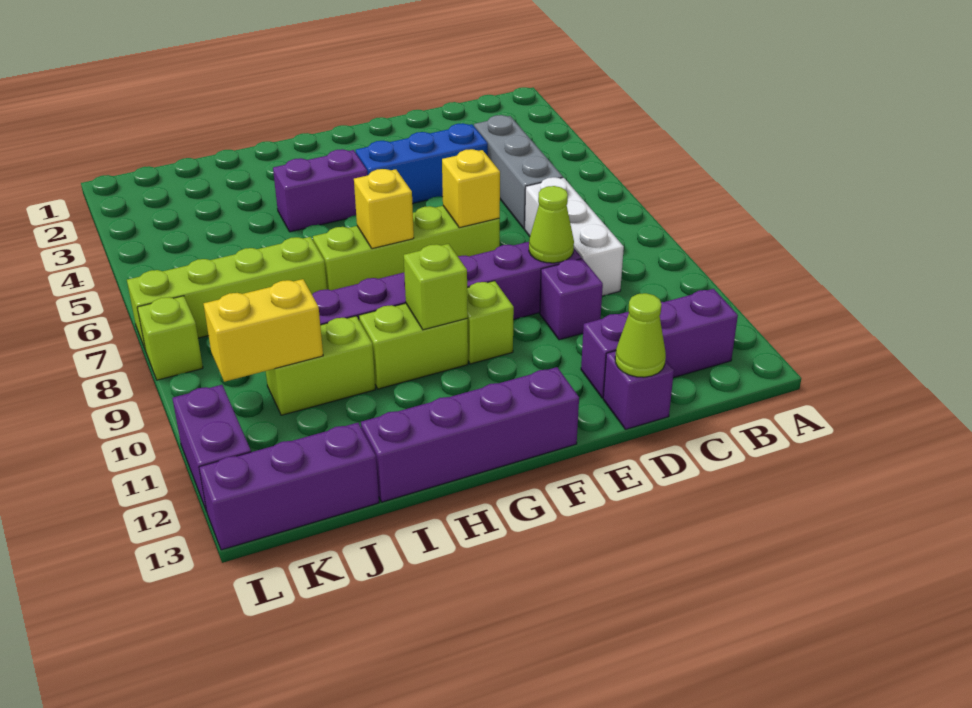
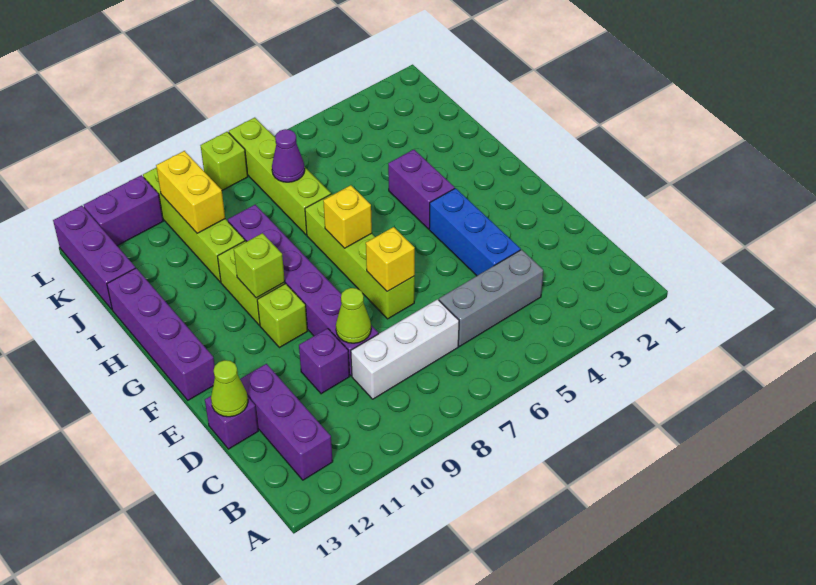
lime 1x2 brick [266,316,375,415] -> lime 1x4 brick [143,168,245,282]
none -> purple 1x1 cone [272,129,305,182]

